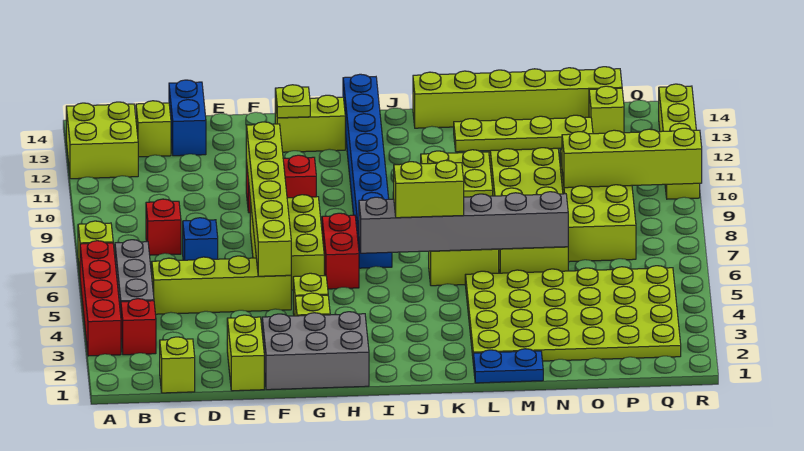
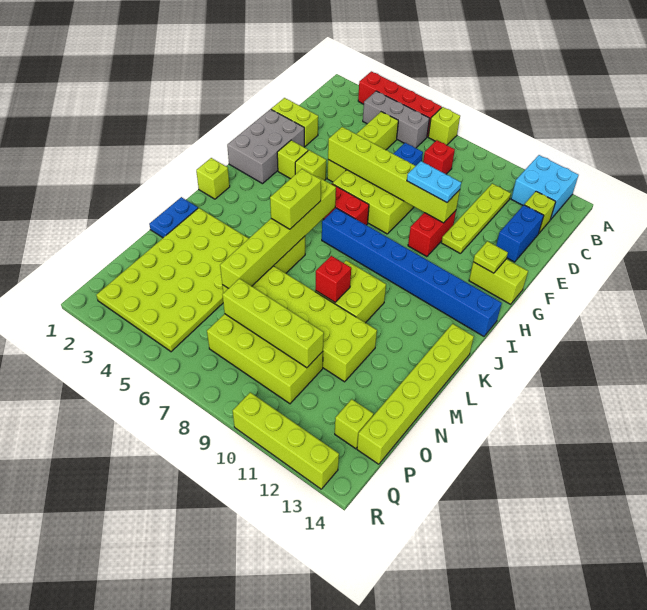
lime 2x2 brick [66,102,138,179] -> cyan 2x2 brick [511,155,579,220]
red 1x1 brick [121,299,156,355] -> red 1x1 brick moved to [315,256,351,302]
lime 1x1 brick [160,337,195,393] -> lime 1x1 brick moved to [196,158,230,199]
blue 1x2 brick [169,80,206,156] -> blue 1x2 brick turned to [496,205,544,262]
none -> cyan 1x2 plate [407,161,461,203]
lime 1x2 brick [275,95,345,152] -> lime 1x2 brick turned to [469,259,528,304]
grey 1x6 brick [359,192,568,253] -> lime 1x6 brick [220,177,336,288]
lime 1x4 plate [454,115,593,152] -> lime 1x4 plate moved to [441,183,511,254]
lime 1x4 brick [562,128,702,188] -> lime 1x4 brick turned to [222,278,324,368]

